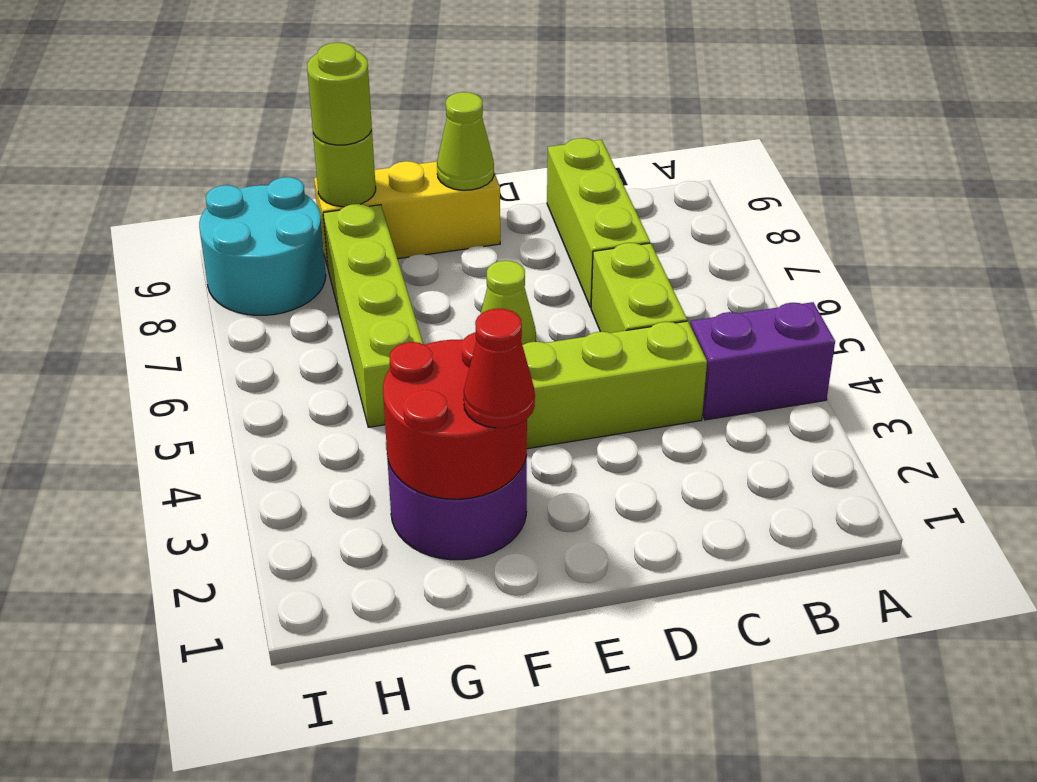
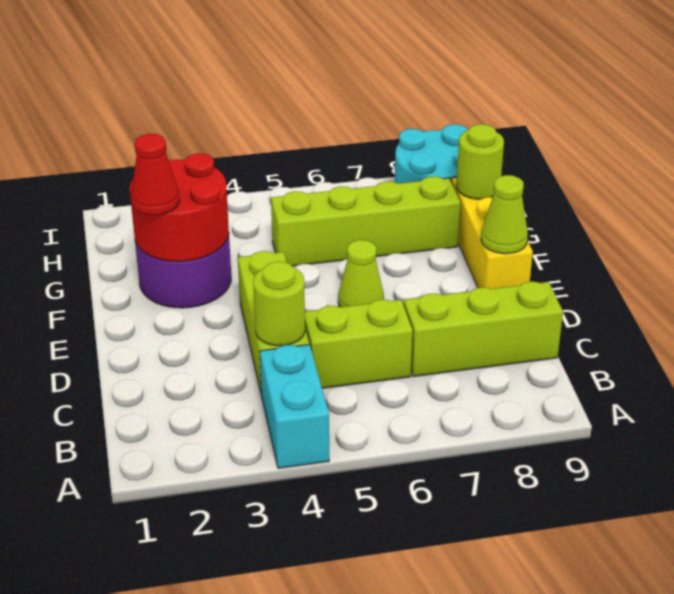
purple 1x2 brick [691,302,835,420] -> cyan 1x2 brick [260,345,329,468]
lime 1x1 round brick [307,43,372,145] -> lime 1x1 round brick moved to [253,262,305,346]

